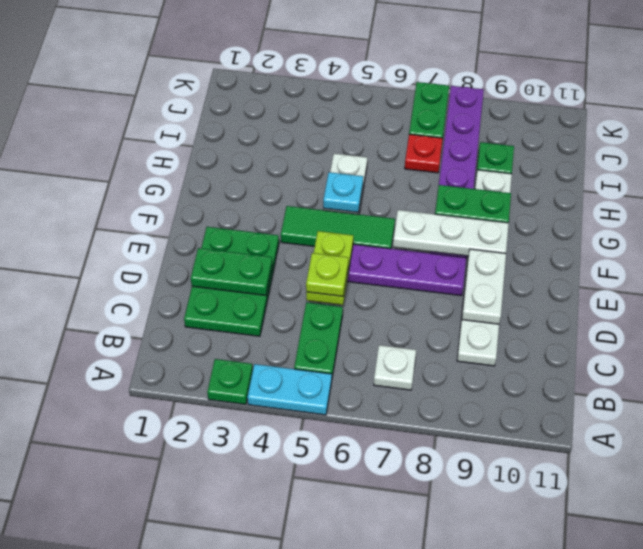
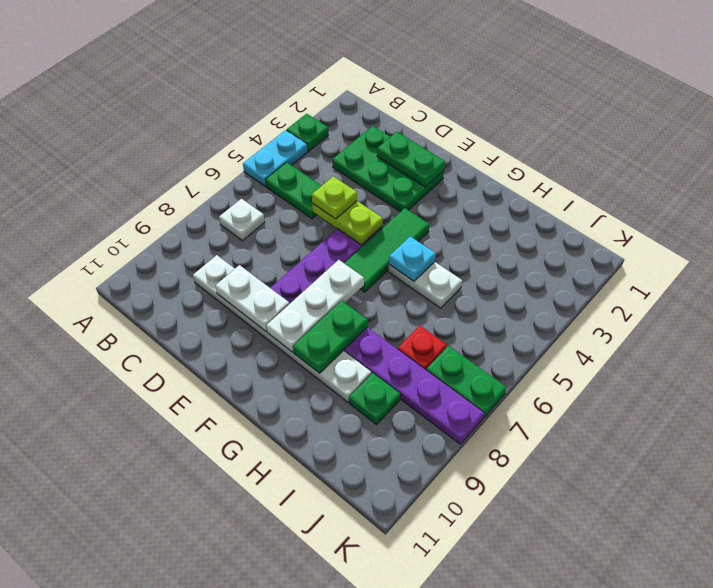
green 1x2 plate [191,248,272,295] -> green 1x2 plate turned to [377,132,445,187]

